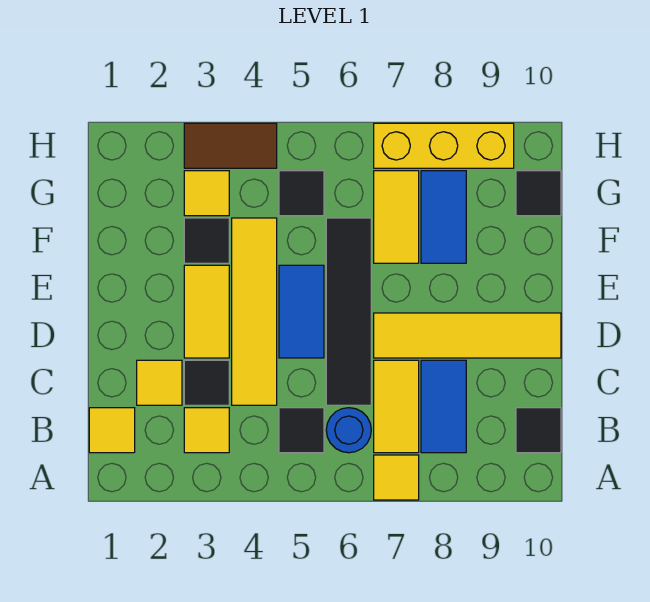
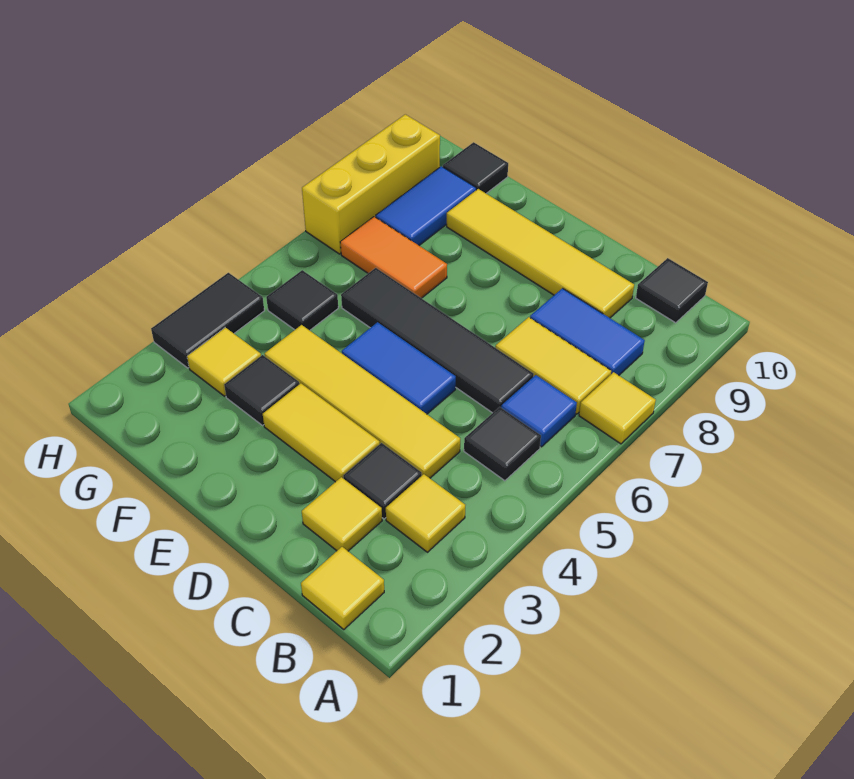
blue 1x1 round brick [326,408,371,453] -> blue 1x1 tile [501,375,577,447]
yellow 1x4 tile [374,313,561,358] -> yellow 1x4 tile turned to [447,189,634,318]
yellow 1x2 tile [374,171,419,263] -> orange 1x2 tile [340,217,447,298]
blue 1x2 tile [421,171,466,263] -> blue 1x2 tile turned to [376,166,476,245]
brown 1x2 tile [184,123,277,168] -> black 1x2 tile [151,273,264,368]

